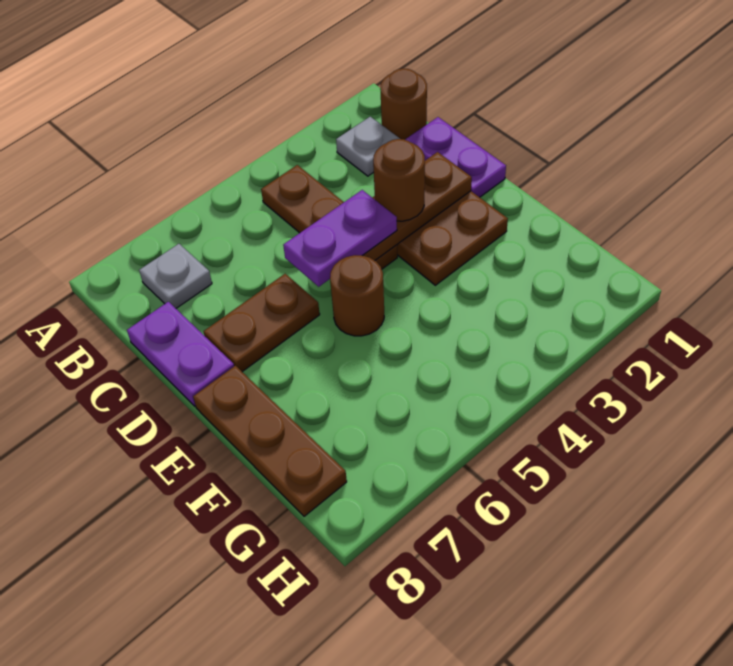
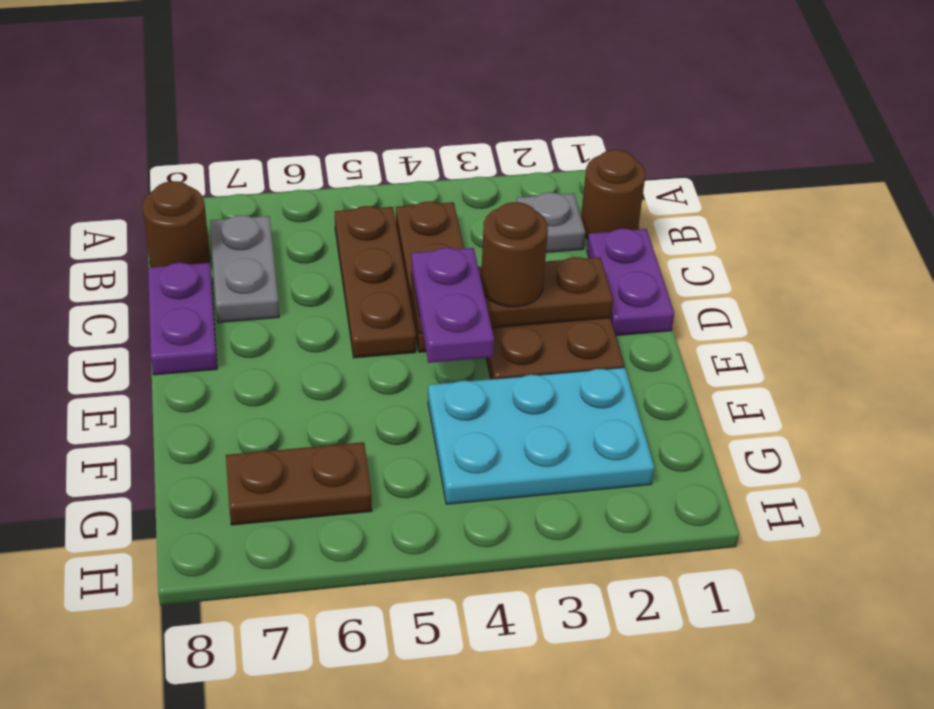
grey 1x1 plate [139,244,212,308] -> grey 1x2 plate [210,215,279,323]
purple 1x2 plate [283,190,397,287] -> purple 1x2 plate turned to [412,248,494,363]
brown 1x2 plate [204,274,320,372] -> brown 1x2 plate moved to [226,442,372,525]
brown 1x1 round brick [330,255,384,336] -> brown 1x1 round brick moved to [142,181,210,267]
brown 1x3 plate [193,366,347,516] -> brown 1x3 plate moved to [335,206,416,358]
none -> cyan 2x3 plate [428,368,654,504]

